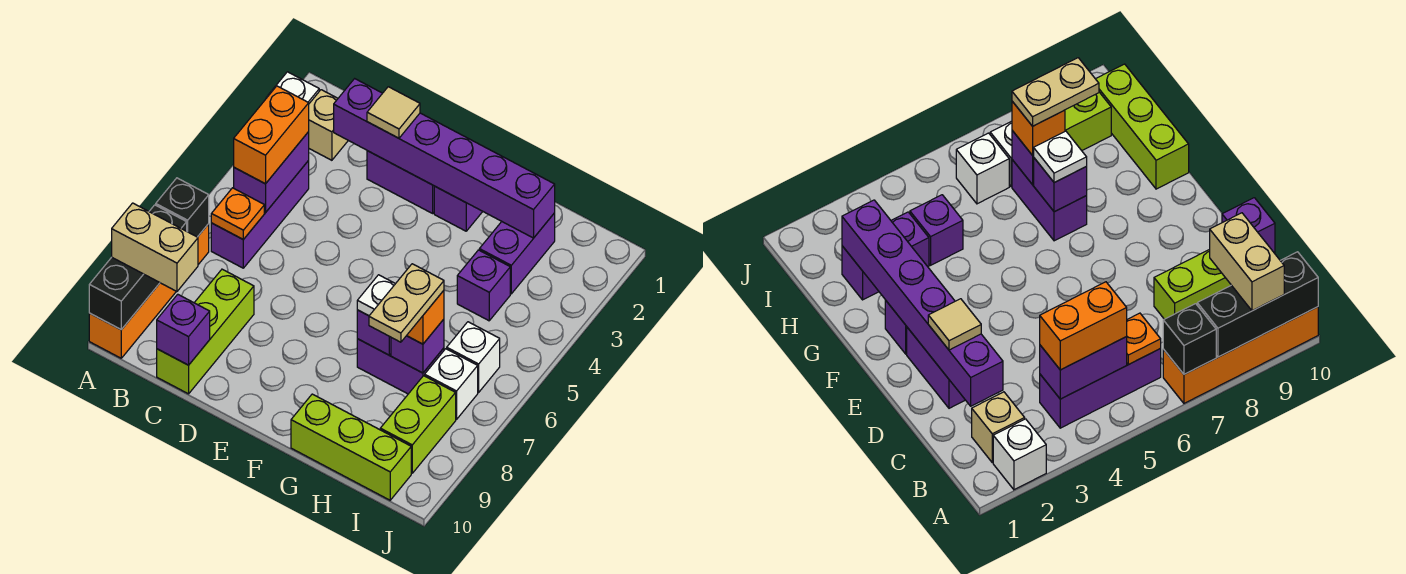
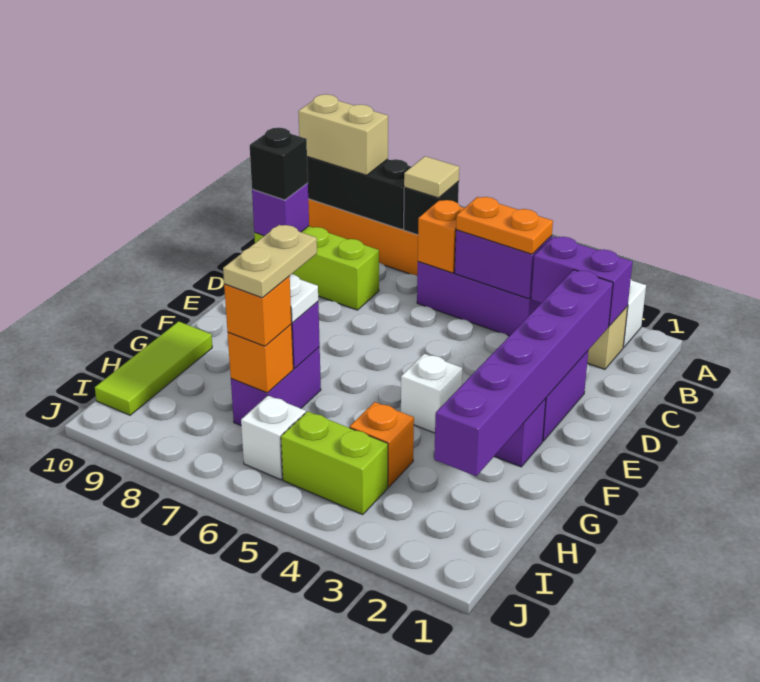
tan 1x2 brick [112,203,198,291] -> tan 1x2 brick turned to [298,94,388,175]
orange 1x2 brick [234,86,309,184] -> orange 1x2 plate [456,197,553,254]
orange 1x1 plate [211,188,264,240] -> orange 1x1 brick [418,200,464,273]
none -> black 1x1 brick [250,128,308,200]
tan 1x1 tile [367,87,420,138] -> tan 1x1 tile moved to [404,156,459,198]
lime 1x3 brick [291,394,411,500] -> lime 1x3 tile [95,321,212,415]
purple 1x2 brick [479,213,555,294] -> purple 1x2 brick moved to [531,236,633,326]
purple 1x1 brick [457,250,510,321] -> orange 1x1 brick [350,402,414,487]
purple 1x1 brick [391,319,444,373] -> orange 1x1 brick [228,325,293,393]
tan 1x2 plate [369,264,444,342] -> tan 1x2 plate turned to [223,225,317,298]
white 1x1 brick [425,349,478,419] -> white 1x1 brick moved to [401,354,462,433]
lime 1x2 brick [380,376,456,473] -> lime 1x2 brick moved to [281,411,388,514]

